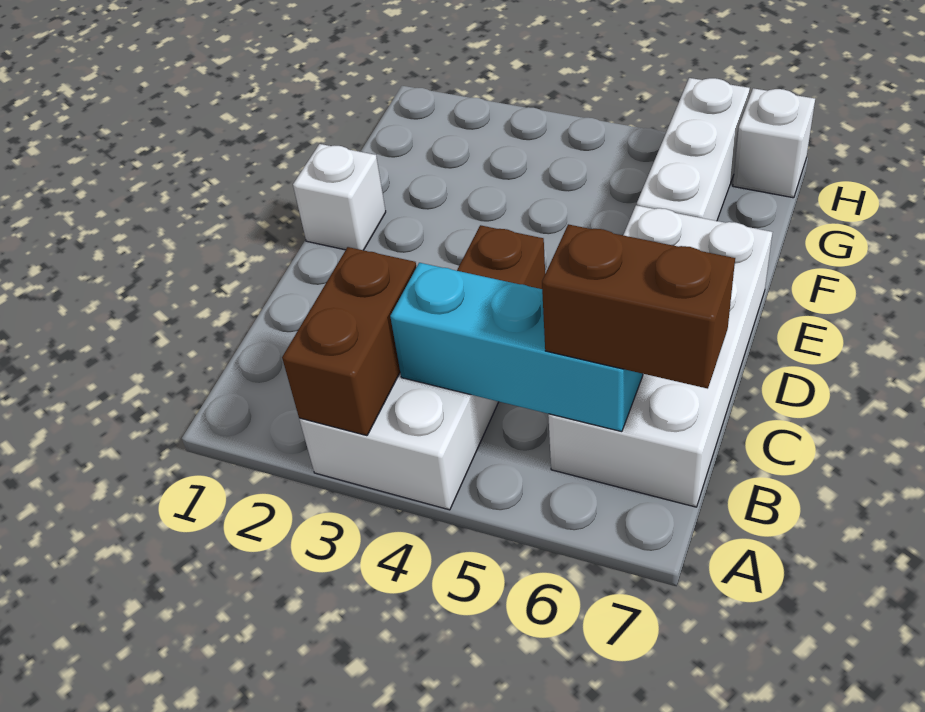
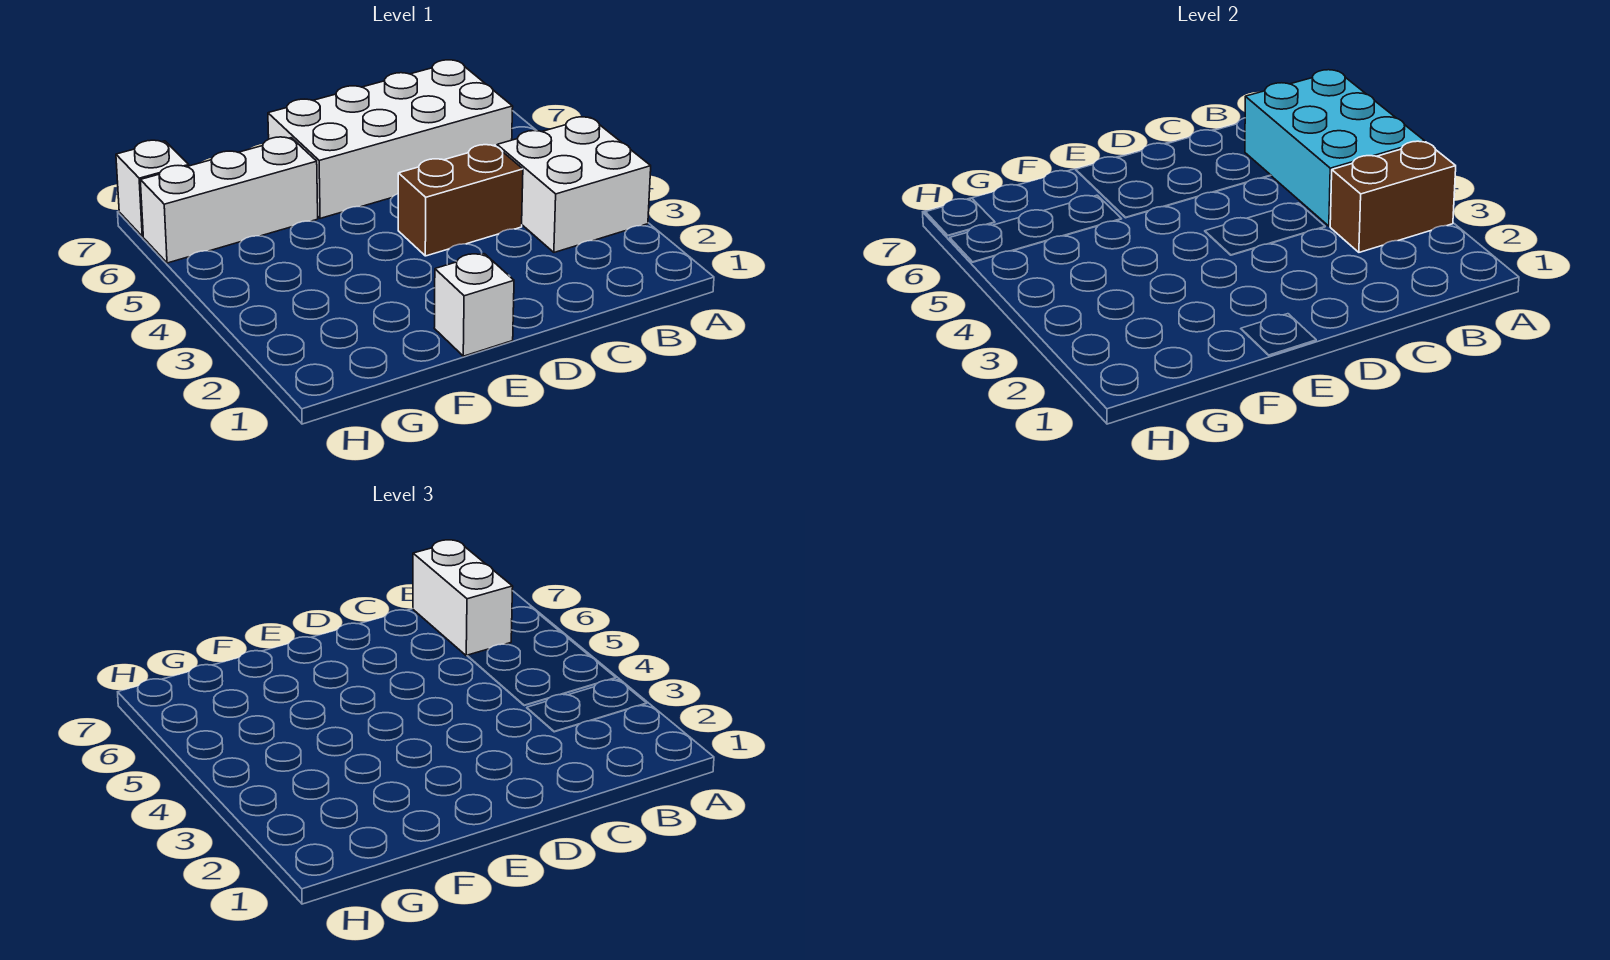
cyan 1x3 brick [390,263,643,432] -> cyan 2x3 brick [1245,70,1425,226]
brown 1x2 brick [542,224,735,389] -> white 1x2 brick [413,540,513,656]

